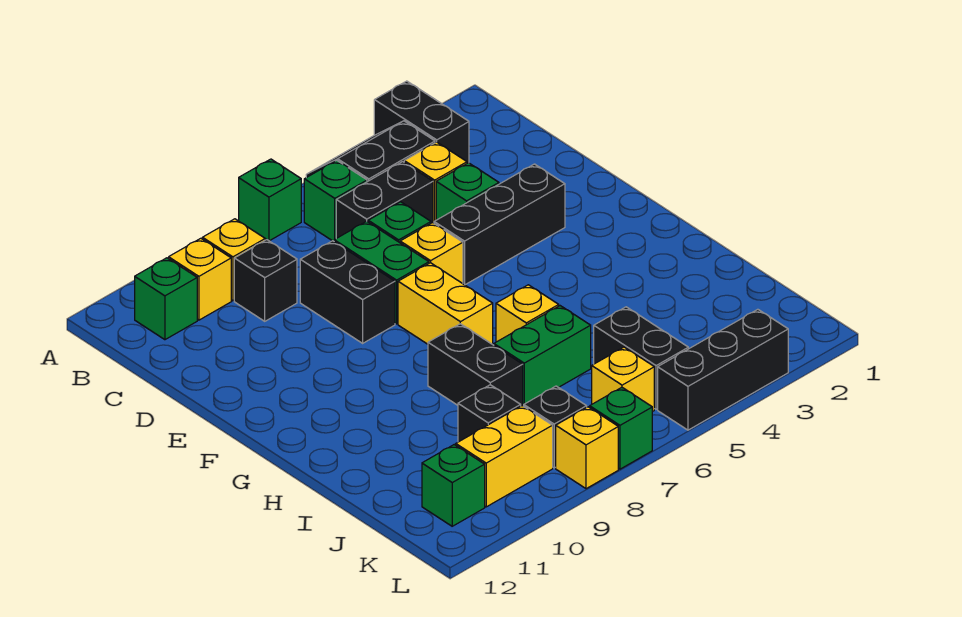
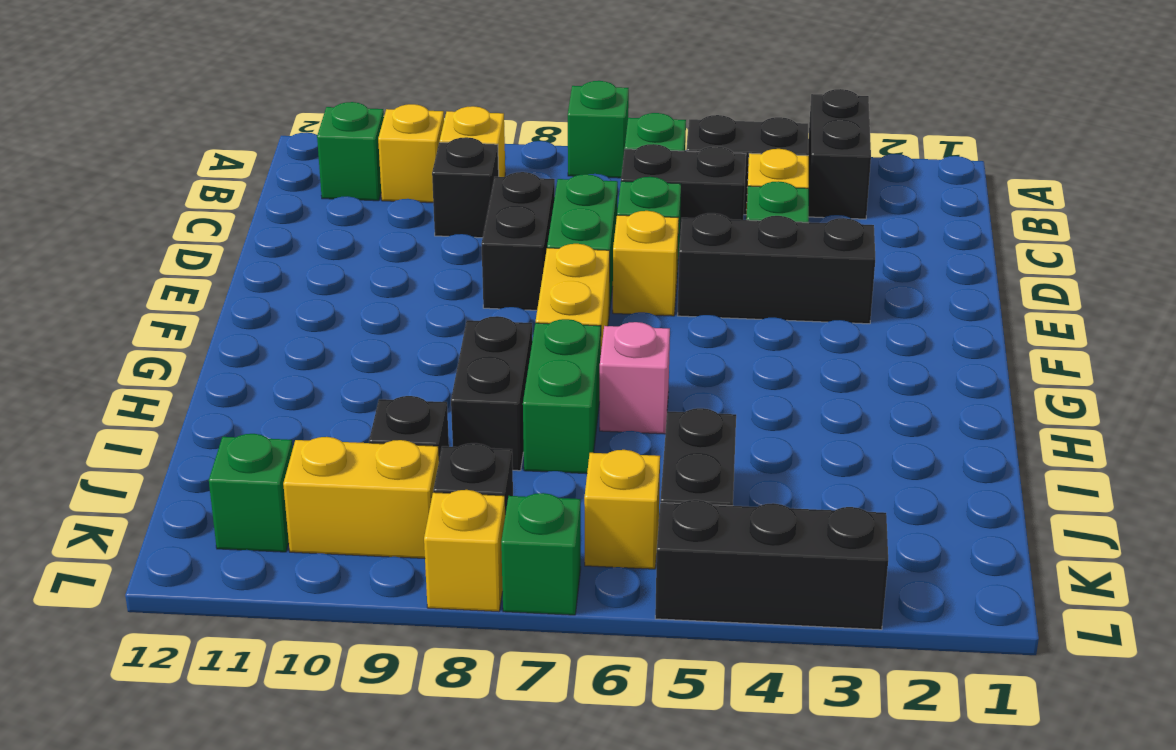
yellow 1x1 brick [496,285,559,342] -> pink 1x1 brick [600,322,670,434]
green 1x2 brick [494,306,591,406] -> green 1x2 brick turned to [523,319,601,474]

